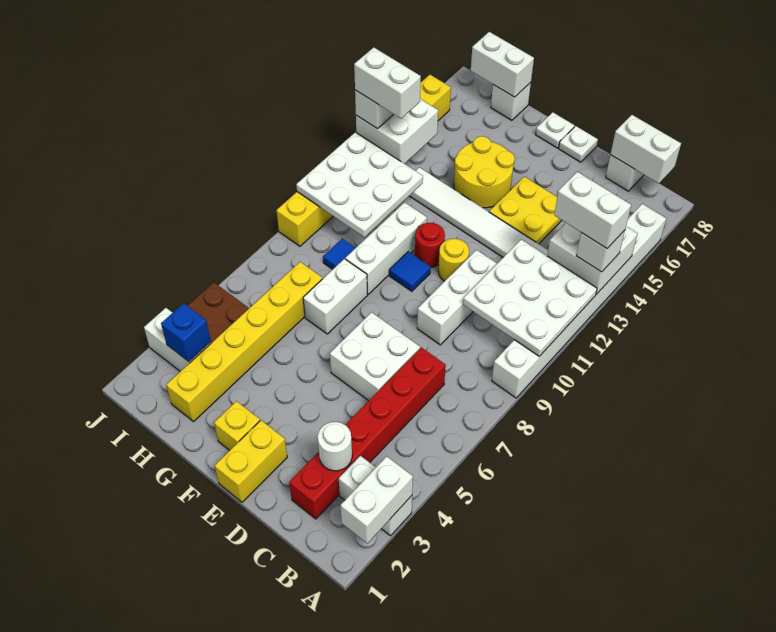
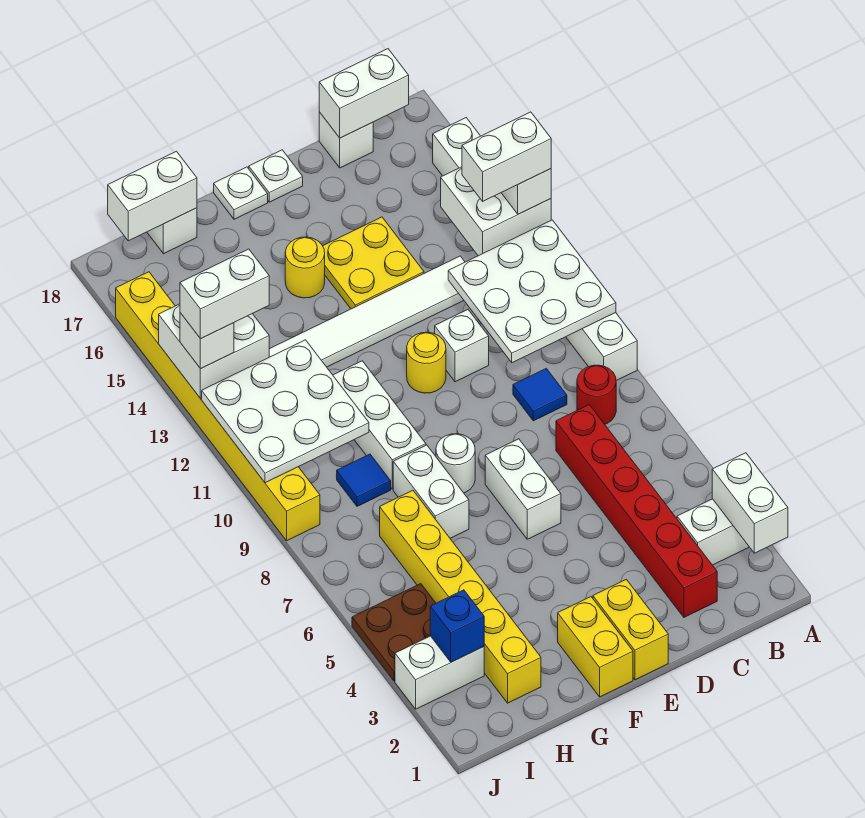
white 1x1 round brick [318,422,352,471] -> white 1x1 round brick moved to [436,434,475,493]
white 2x2 brick [330,312,420,401] -> white 1x2 brick [485,439,561,539]
white 1x3 brick [417,250,497,345] -> white 1x1 brick [435,310,489,382]
yellow 1x1 brick [214,401,260,450] -> yellow 1x2 brick [558,597,633,697]
blue 1x1 tile [389,251,431,291] -> blue 1x1 tile moved to [513,369,567,421]
red 1x1 round brick [415,223,445,267] -> red 1x1 round brick moved to [577,365,616,424]
yellow 2x2 round brick [454,136,515,208] -> yellow 1x1 round brick [285,237,325,298]

